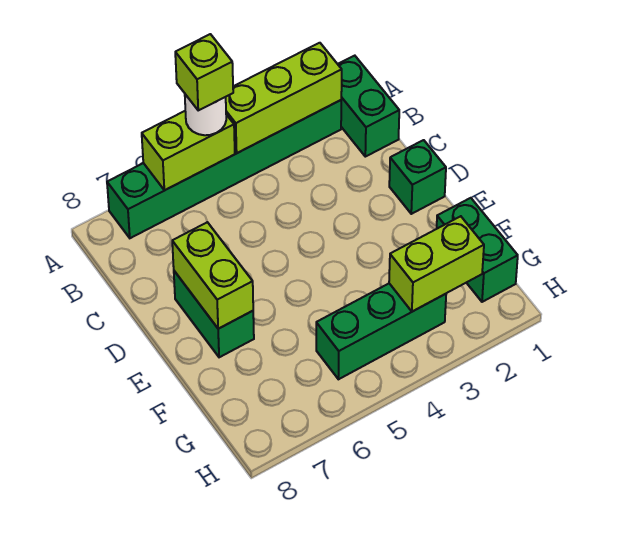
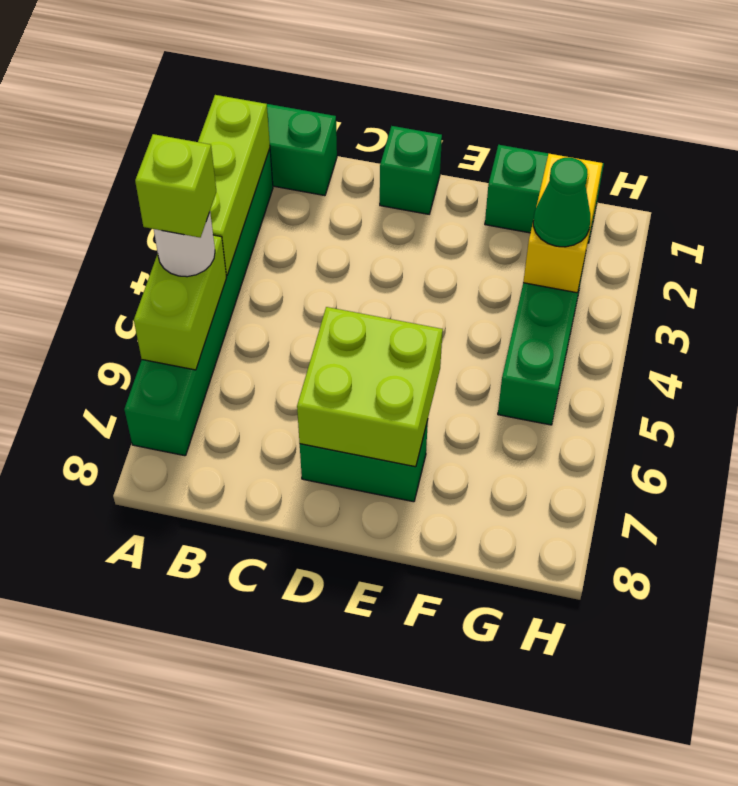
lime 1x2 brick [172,222,253,329] -> lime 2x2 brick [297,307,443,467]
lime 1x2 brick [389,216,484,312] -> yellow 1x2 brick [523,153,603,293]
none -> green 1x1 cone [533,157,590,247]

